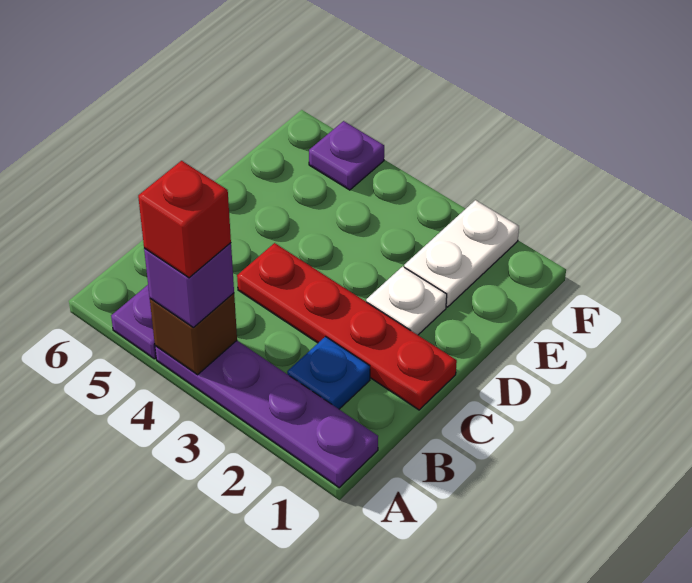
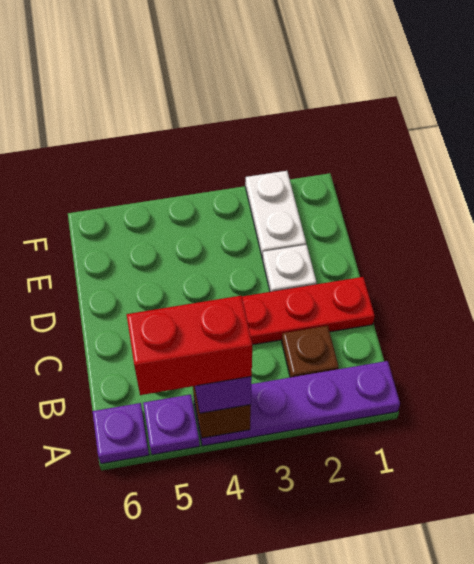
red 1x1 brick [138,161,231,278] -> red 1x2 brick [127,296,252,395]
blue 1x1 plate [287,337,370,409] -> brown 1x1 plate [282,326,339,377]
purple 1x1 plate [309,121,384,190] -> purple 1x1 plate moved to [93,403,149,464]

